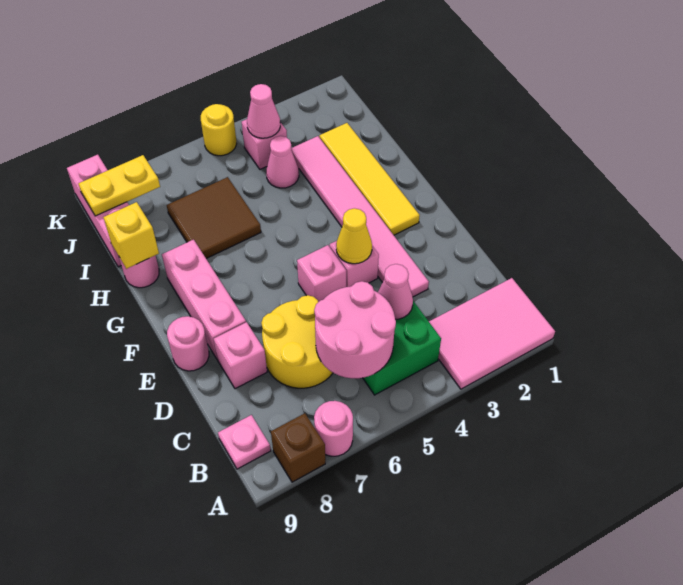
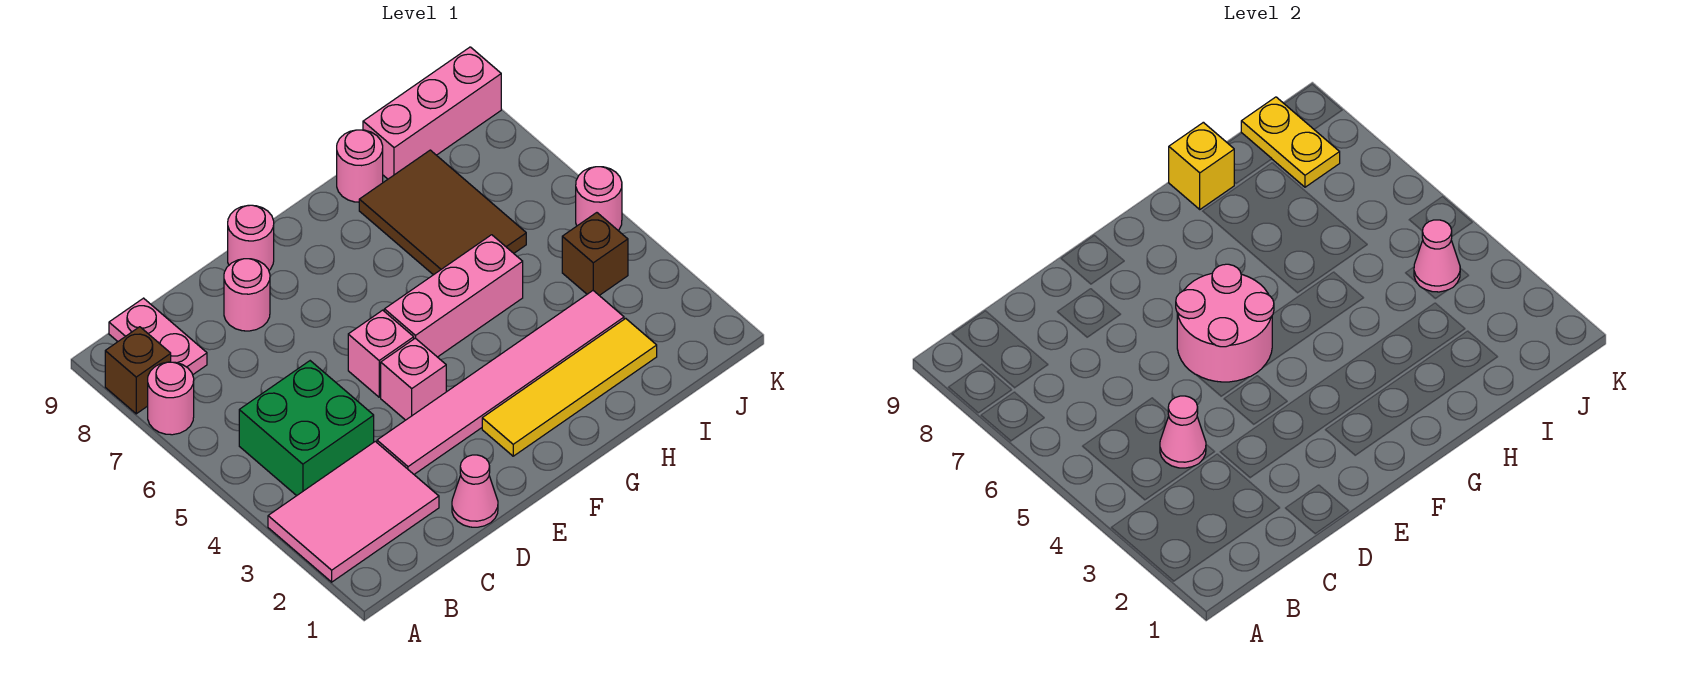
pink 2x3 tile [429,278,555,389] -> pink 2x3 tile turned to [268,441,439,582]
pink 2x2 round brick [314,281,396,378] -> pink 2x2 round brick moved to [1176,264,1274,382]
pink 1x1 plate [218,415,271,469] -> pink 1x2 plate [109,298,207,375]
yellow 2x2 round brick [261,295,333,388] -> none
pink 1x1 brick [214,322,267,389] -> pink 1x1 round brick [224,259,270,331]
yellow 1x1 cone [336,208,372,264] -> none
pink 1x3 brick [162,240,246,360] -> pink 1x3 brick moved to [384,235,523,357]
brown 2x2 tile [167,177,261,259] -> brown 2x3 tile [359,150,526,275]
pink 1x1 cone [266,136,299,188] -> pink 1x1 cone moved to [452,455,498,527]
pink 1x1 brick [242,119,287,169] -> brown 1x1 brick [562,213,628,295]
yellow 1x1 round brick [201,104,237,156] -> pink 1x1 round brick [576,167,622,231]

